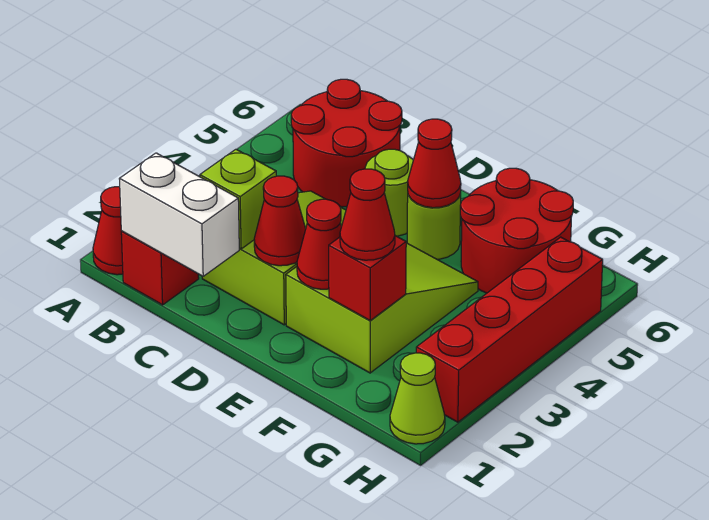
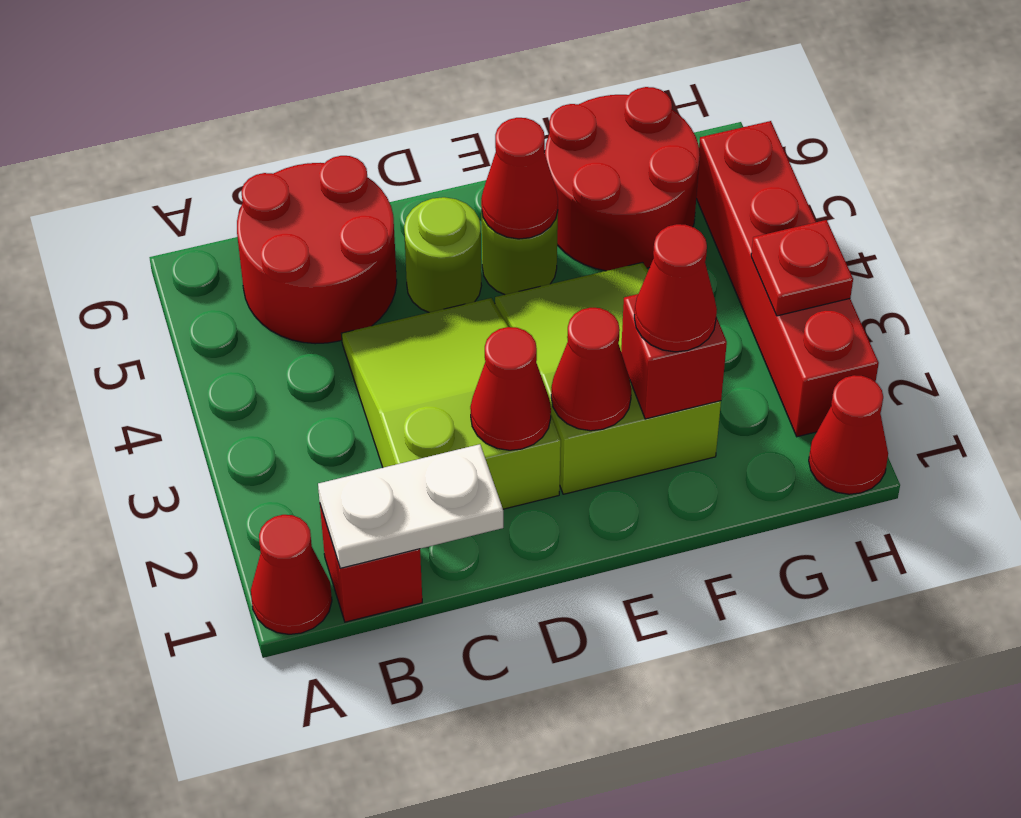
white 1x2 brick [120,153,239,276] -> white 1x2 plate [318,444,503,568]
lime 1x1 brick [200,149,276,249] -> none
lime 1x1 cone [390,353,445,444] -> red 1x1 cone [809,375,888,494]
none -> red 1x1 plate [751,220,853,316]

